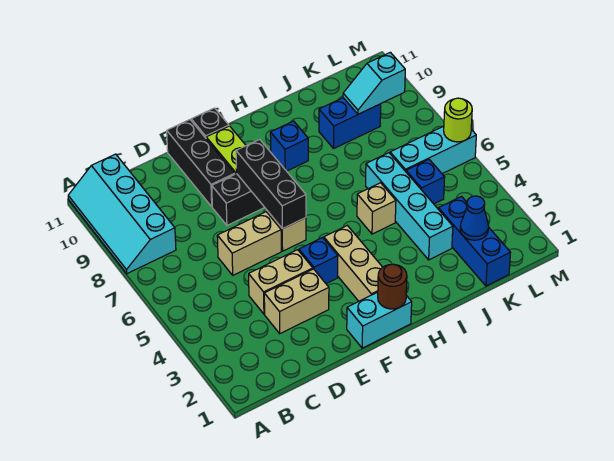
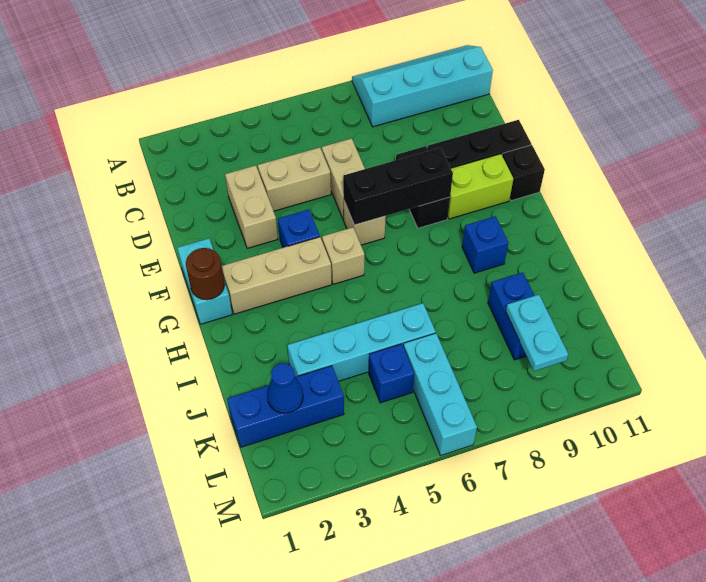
tan 1x2 brick [249,250,313,314] -> tan 1x2 brick turned to [258,147,331,211]
tan 1x1 brick [357,183,396,234] -> tan 1x1 brick moved to [322,227,364,284]
cyan 1x2 slope [343,52,405,114] -> cyan 1x2 plate [506,295,568,371]
lime 1x1 round brick [444,98,472,142] -> none

